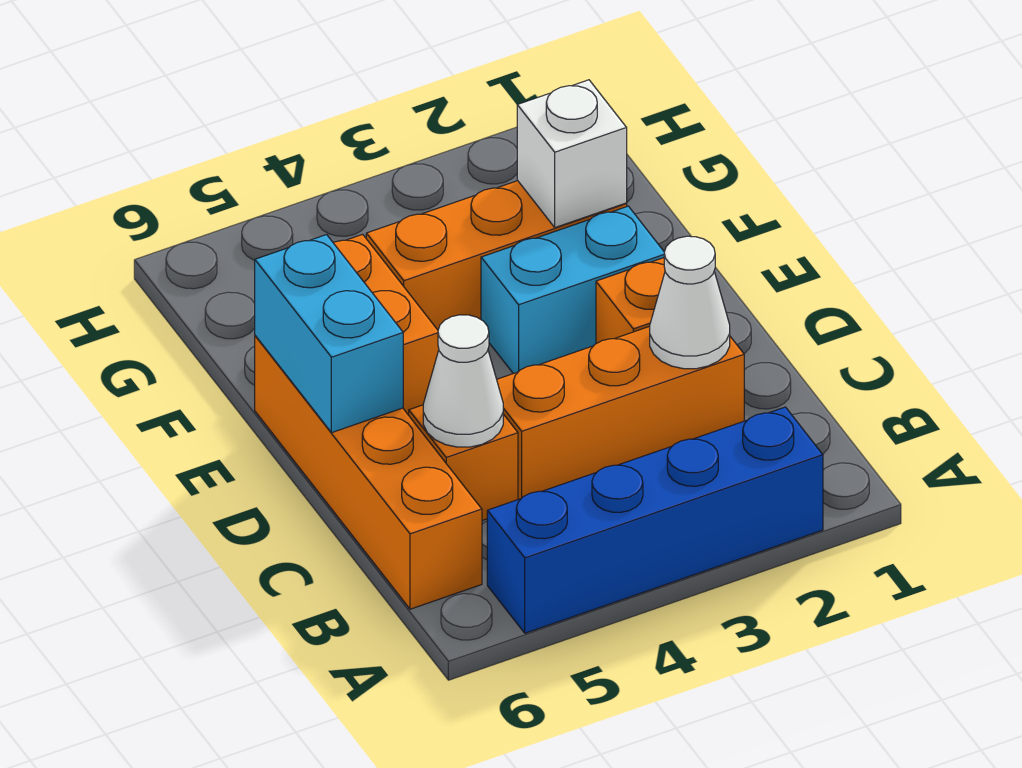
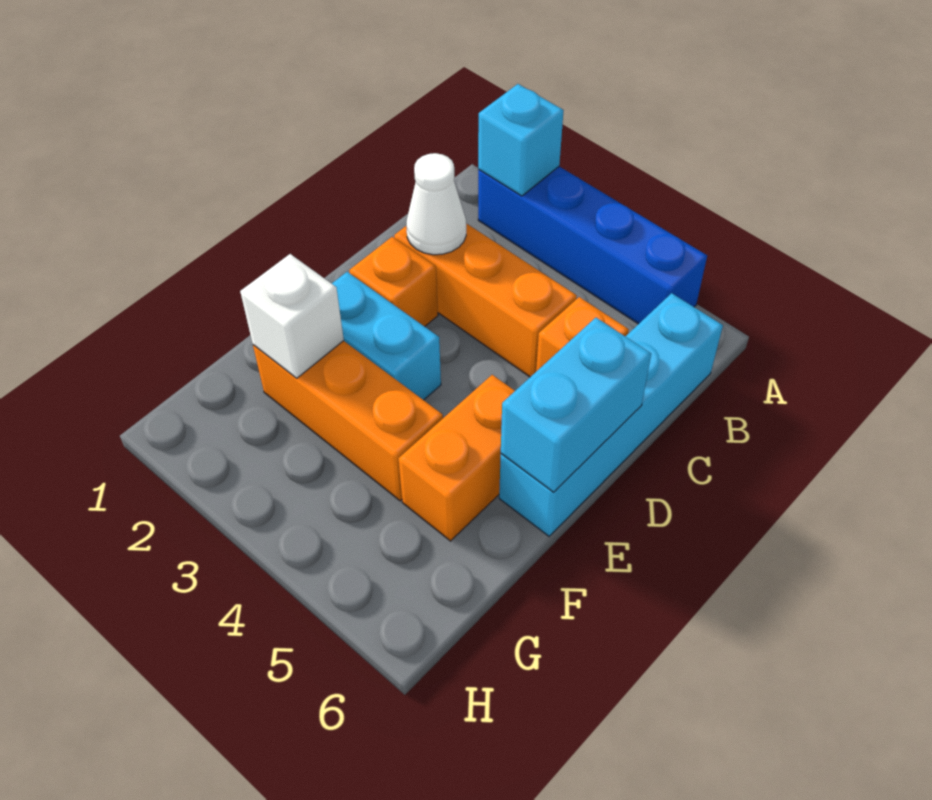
none -> cyan 1x1 brick [478,84,564,196]
orange 1x4 brick [255,336,482,609] -> cyan 1x4 brick [499,293,723,536]
white 1x1 cone [423,315,503,447] -> none

